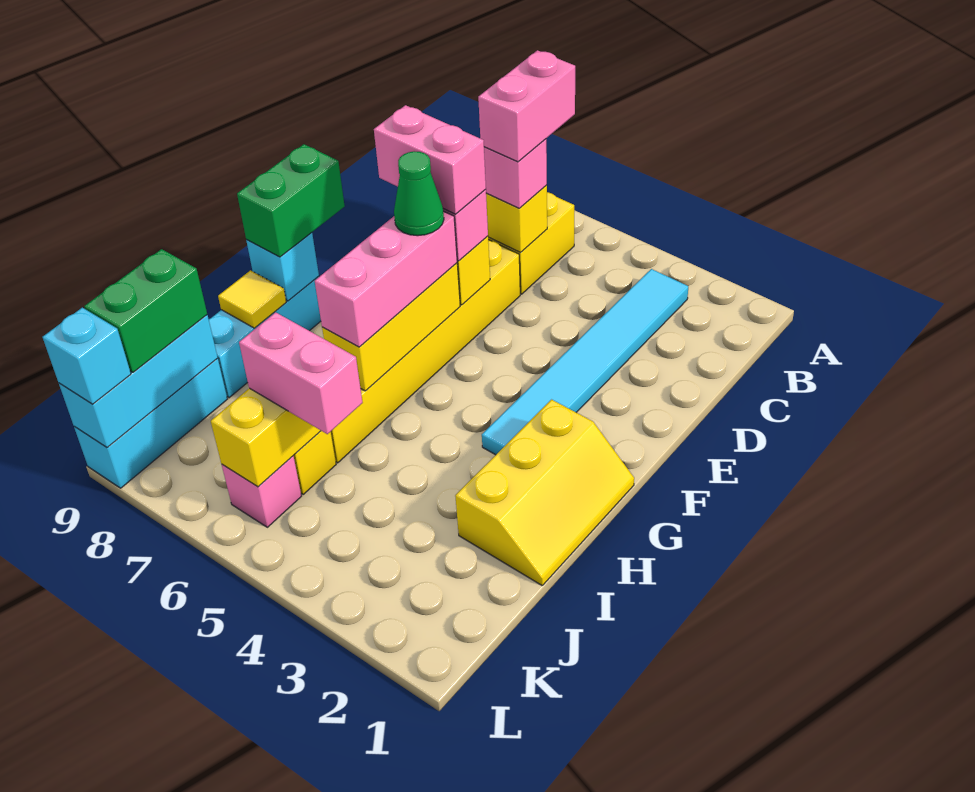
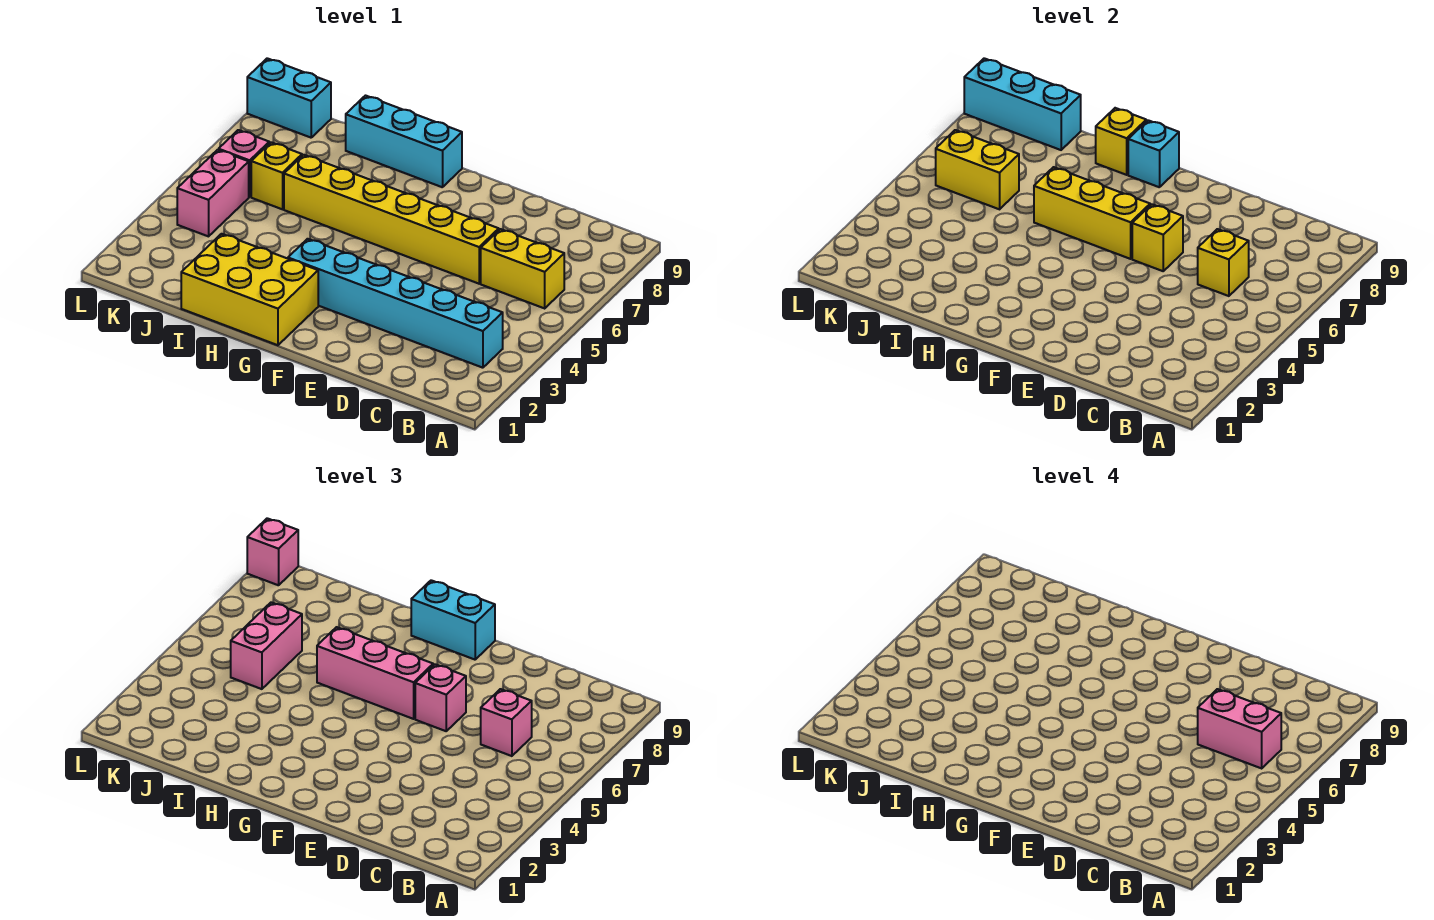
cyan 1x6 tile [482,269,688,455] -> cyan 1x6 brick [288,239,503,368]
pink 1x2 brick [374,105,486,214] -> pink 1x2 brick moved to [177,150,249,236]
green 1x1 cone [394,151,444,236] -> none
green 1x2 brick [237,144,345,257] -> cyan 1x2 brick [411,580,495,660]
yellow 2x3 slope [455,400,634,585] -> yellow 2x3 brick [181,234,318,345]
yellow 1x1 tile [218,270,286,328] -> yellow 1x1 brick [1096,108,1146,175]
cyan 1x3 brick [74,358,227,488] -> cyan 1x2 brick [247,58,331,138]
green 1x2 brick [84,249,207,372] -> none
cyan 1x1 brick [43,308,131,404] -> pink 1x1 brick [247,518,298,585]

